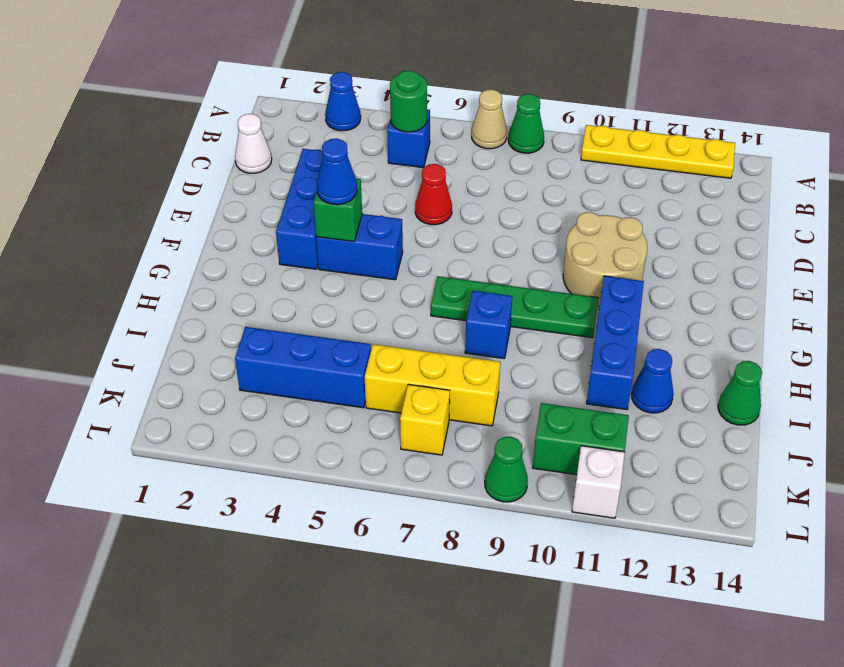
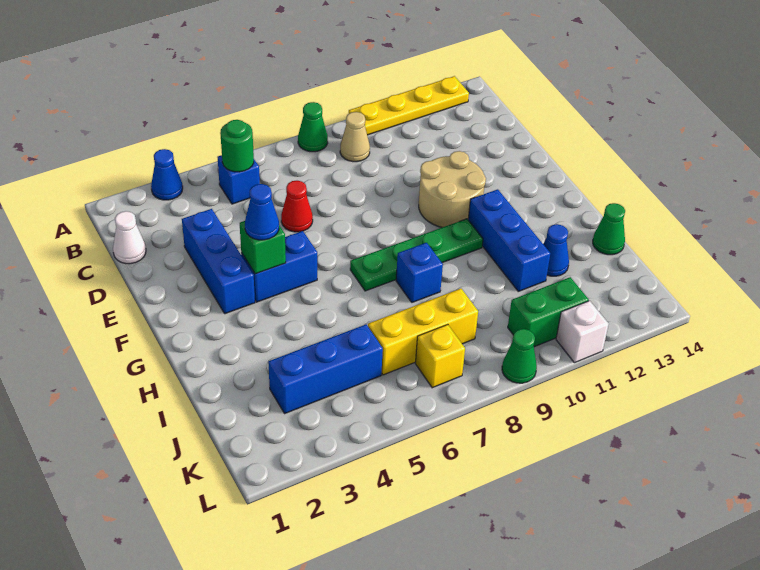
tan 1x1 cone [472,90,507,149] -> tan 1x1 cone moved to [340,112,370,162]

